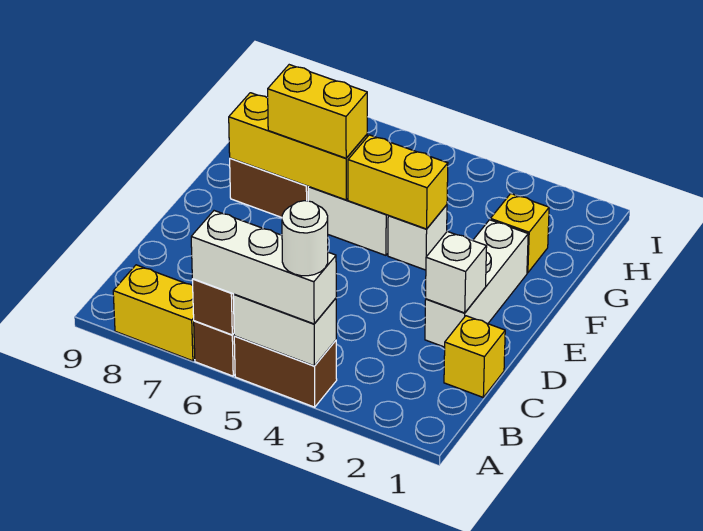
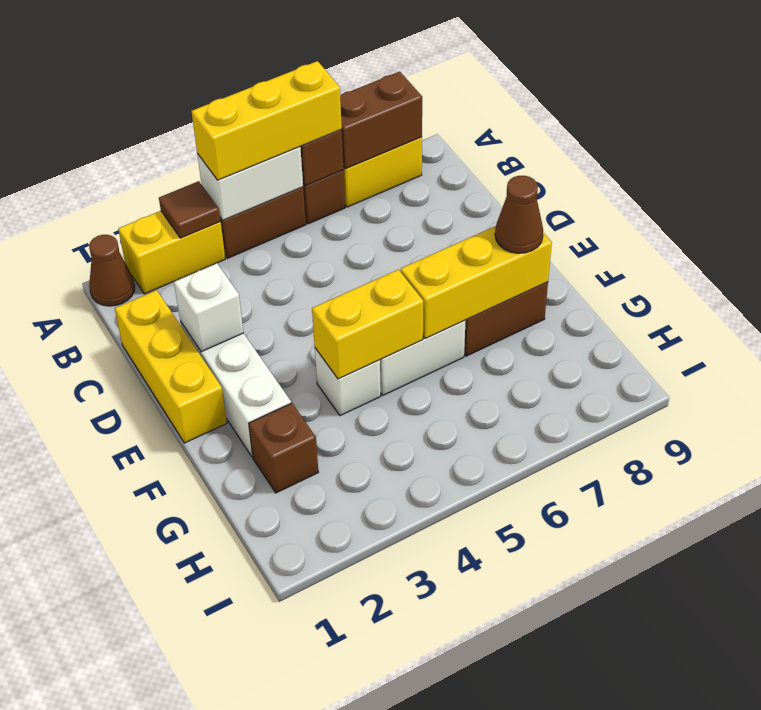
none -> brown 1x1 cone [89,235,135,306]
none -> brown 1x1 tile [159,181,221,238]
white 1x3 brick [191,211,336,324] -> yellow 1x3 brick [191,61,342,180]
white 1x1 round brick [282,201,328,276] -> none
none -> brown 1x2 brick [340,71,422,169]
yellow 1x1 brick [444,316,505,397] -> yellow 1x3 brick [115,290,227,443]
yellow 1x2 brick [268,65,367,158] -> yellow 1x2 brick moved to [118,211,225,294]
none -> brown 1x1 cone [495,176,543,253]
yellow 1x1 brick [490,194,549,273] -> brown 1x1 brick [249,403,319,493]

